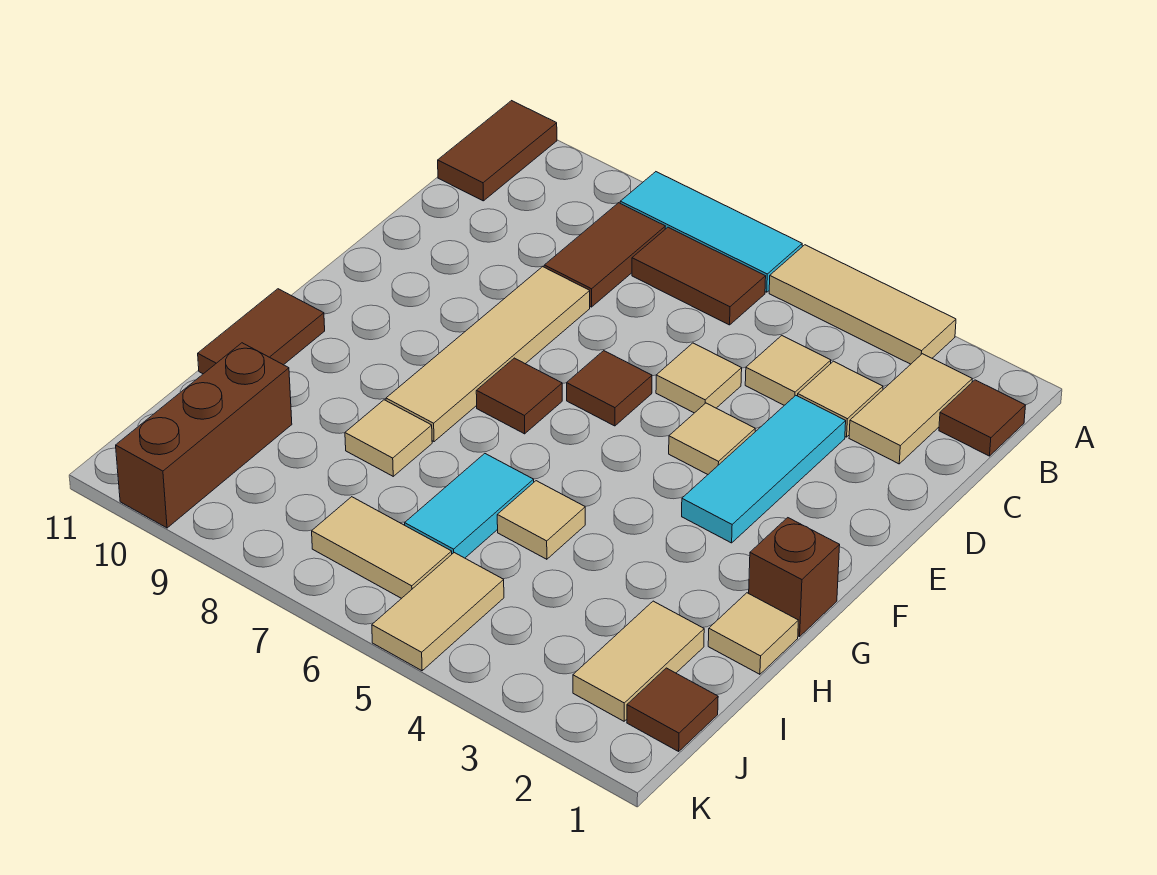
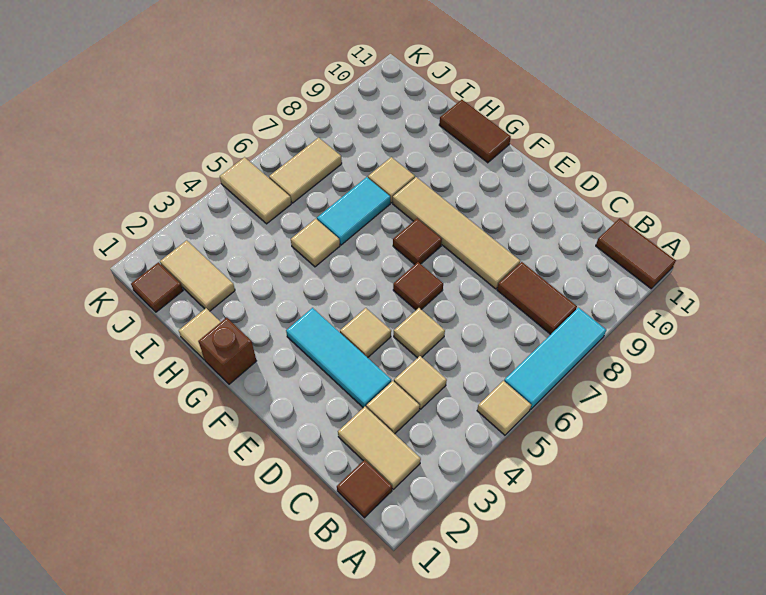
tan 1x3 tile [769,245,956,364] -> tan 1x1 tile [477,381,531,435]
brown 1x2 tile [632,227,766,325] -> none
cyan 1x2 tile [405,454,534,558] -> cyan 1x2 tile turned to [317,177,390,245]
brown 1x3 brick [116,343,292,528] -> none

